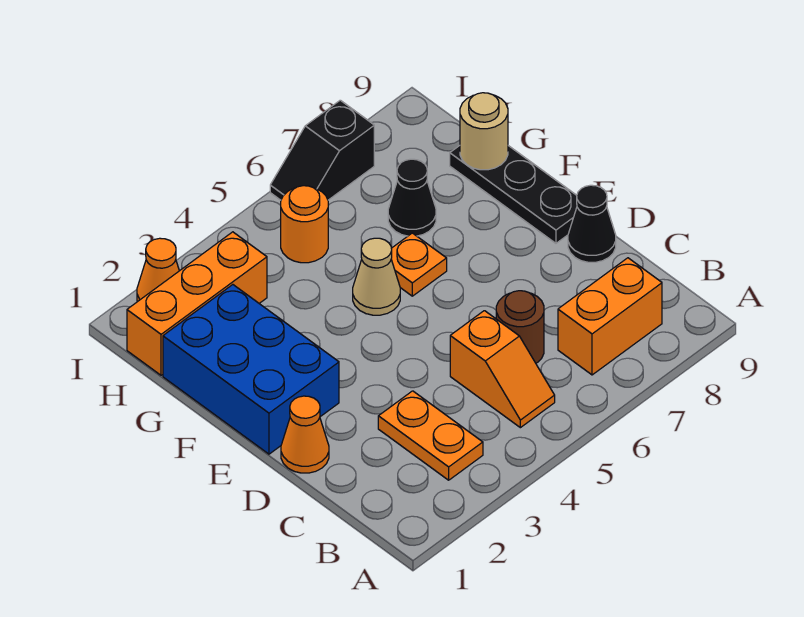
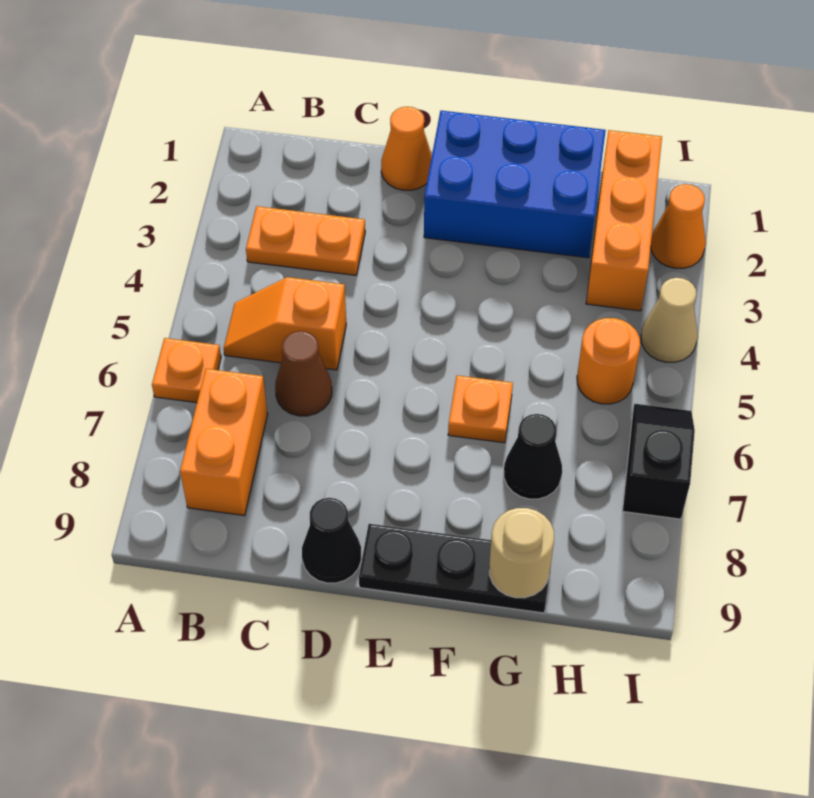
none -> orange 1x1 plate [152,338,221,403]
brown 1x1 round brick [496,291,544,363] -> brown 1x1 cone [275,331,332,416]
tan 1x1 cone [353,238,400,315] -> tan 1x1 cone moved to [641,278,698,362]

